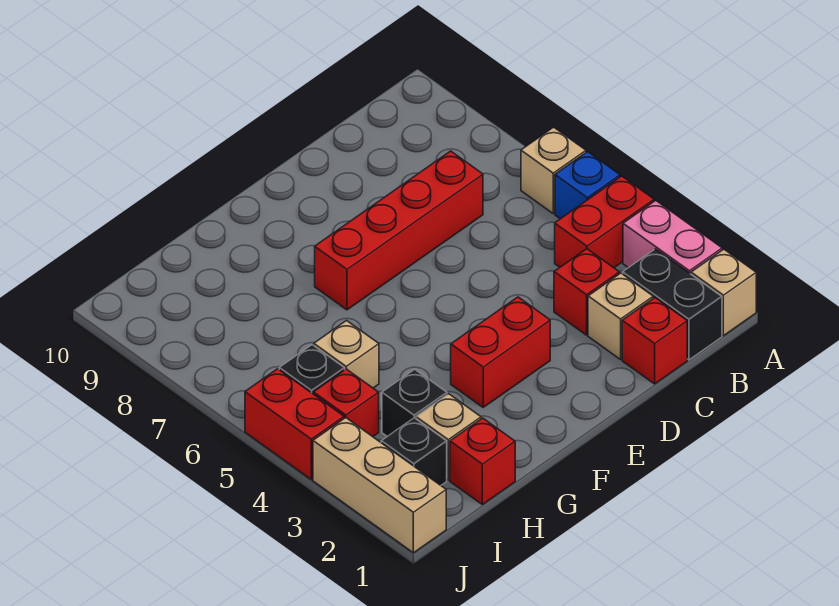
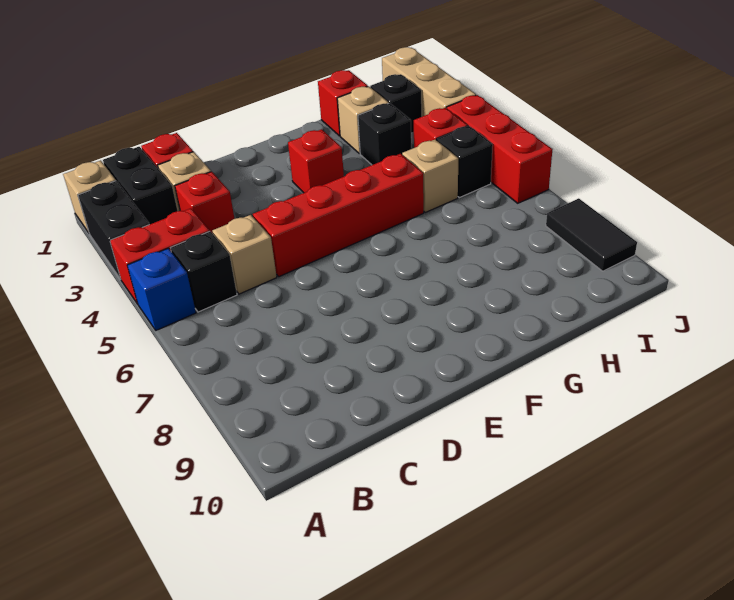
pink 1x2 brick [623,201,722,274] -> black 1x2 brick [78,181,149,279]
tan 1x1 brick [521,127,586,213] -> tan 1x1 brick moved to [212,215,277,294]
none -> black 1x1 brick [171,231,237,312]
red 1x4 brick [315,151,483,310] -> red 1x4 brick moved to [253,154,424,277]
red 1x2 brick [451,297,550,407] -> red 1x1 brick [288,129,344,193]
red 1x2 brick [245,369,344,479] -> red 1x3 brick [447,95,553,203]
none -> black 1x2 tile [546,198,637,271]

